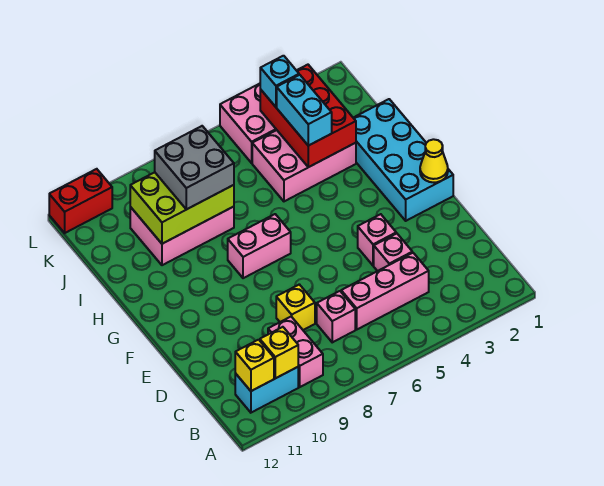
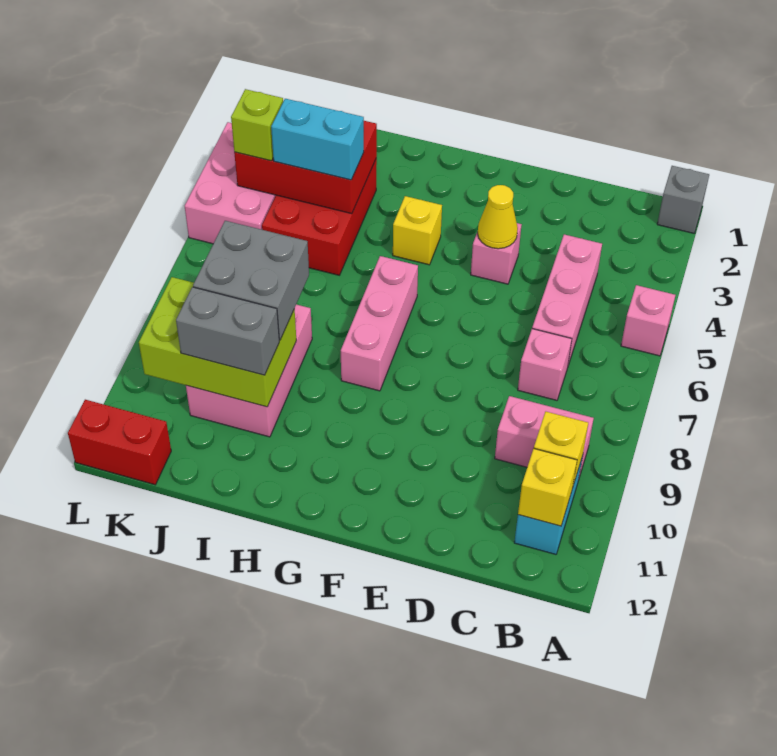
none -> grey 1x1 brick [657,166,709,233]
pink 1x1 brick [374,233,412,271] -> pink 1x1 brick moved to [621,285,675,356]
yellow 1x1 brick [276,284,315,330] -> yellow 1x1 brick moved to [393,196,442,265]
cyan 2x4 brick [354,99,453,221] -> none
yellow 1x1 cone [420,139,448,182] -> yellow 1x1 cone moved to [478,185,518,249]
pink 1x2 brick [228,214,291,278] -> pink 1x3 brick [341,256,418,391]
pink 2x3 brick [252,130,356,201] -> red 2x3 brick [262,158,377,275]
lime 2x3 brick [130,172,234,244] -> lime 2x3 brick turned to [139,277,296,407]
none -> grey 1x2 brick [176,287,279,375]
cyan 1x1 brick [260,56,299,107] -> lime 1x1 brick [231,89,283,161]
red 1x2 brick [49,169,112,233] -> red 1x2 brick turned to [68,400,171,485]

